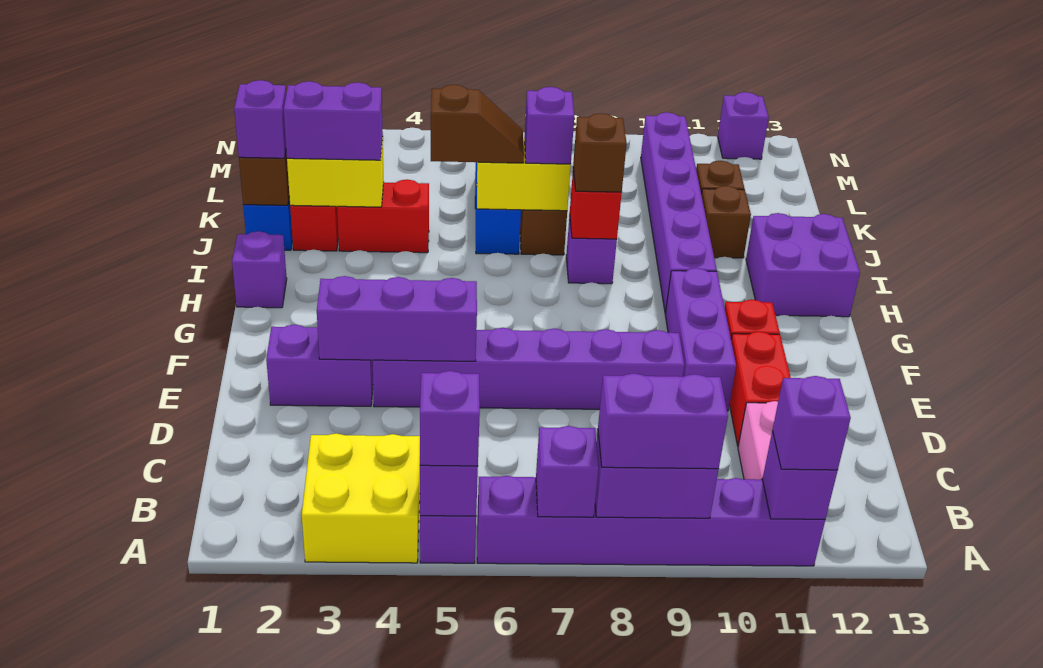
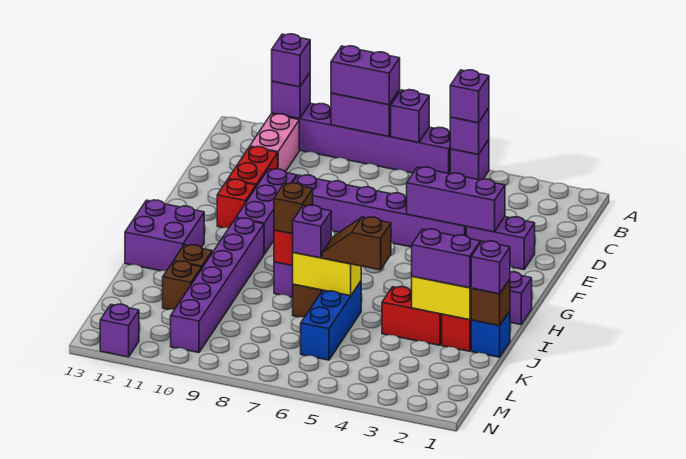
yellow 2x2 brick [302,433,420,563] -> none

